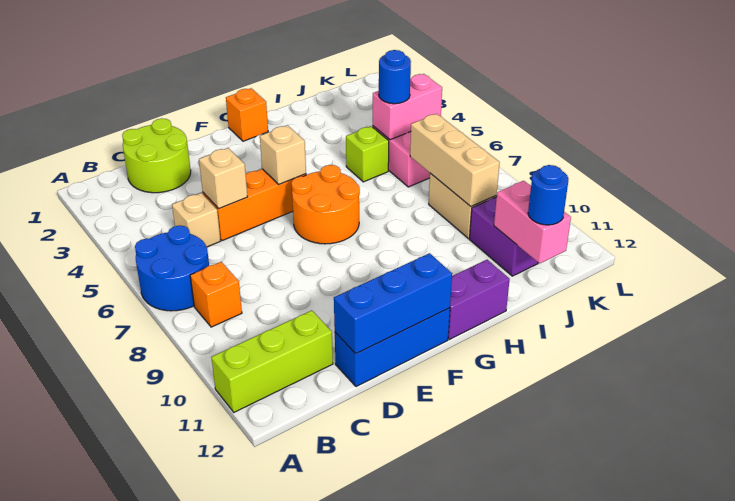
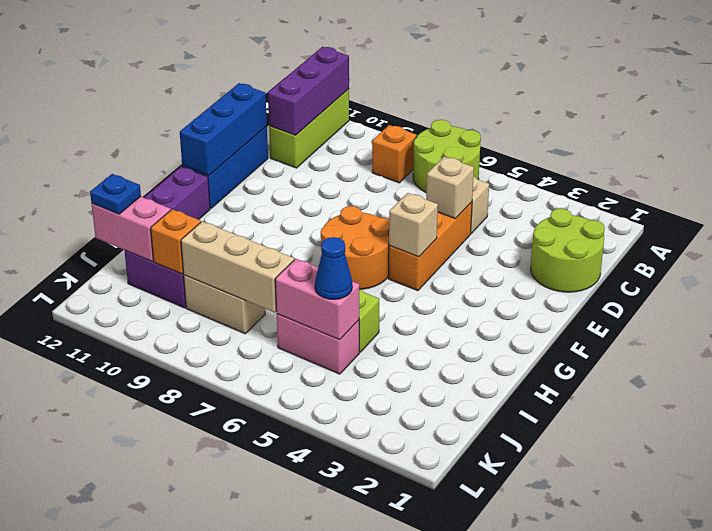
blue 2x2 round brick [135,225,209,311] -> lime 2x2 round brick [413,120,481,192]
none -> purple 1x3 brick [268,47,349,135]
orange 1x1 brick [226,88,268,141] -> orange 1x1 brick moved to [151,209,201,274]
pink 1x2 brick [373,74,442,140] -> pink 1x2 brick turned to [275,259,359,340]
blue 1x1 round brick [379,50,411,104] -> blue 1x1 cone [315,237,352,299]
blue 1x1 round brick [528,165,568,225] -> blue 1x1 plate [90,174,141,214]

